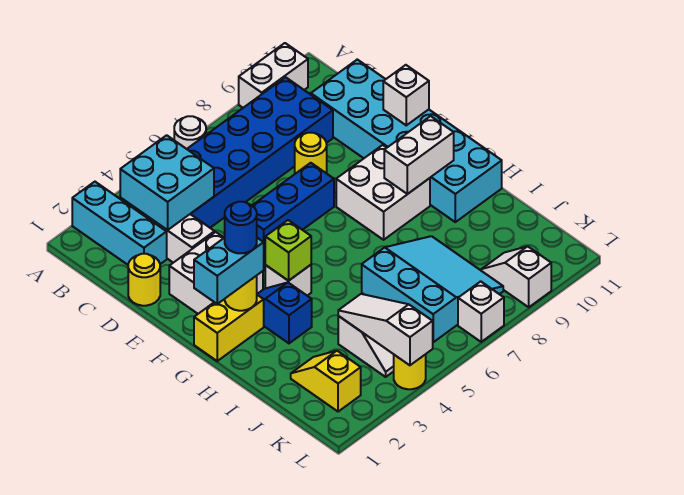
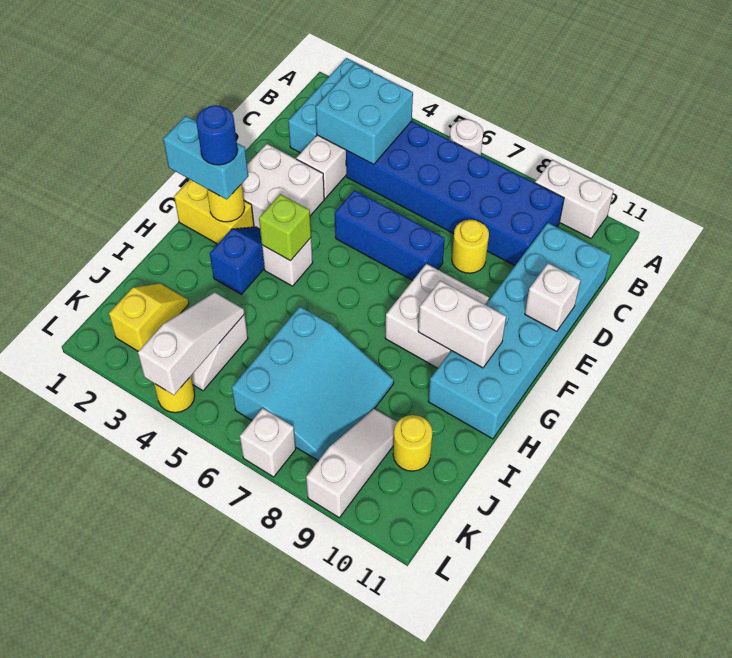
yellow 1x1 round brick [128,254,160,306] -> yellow 1x1 round brick moved to [393,415,433,471]
white 1x2 slope [481,246,551,307] -> white 1x3 slope [306,409,397,518]

